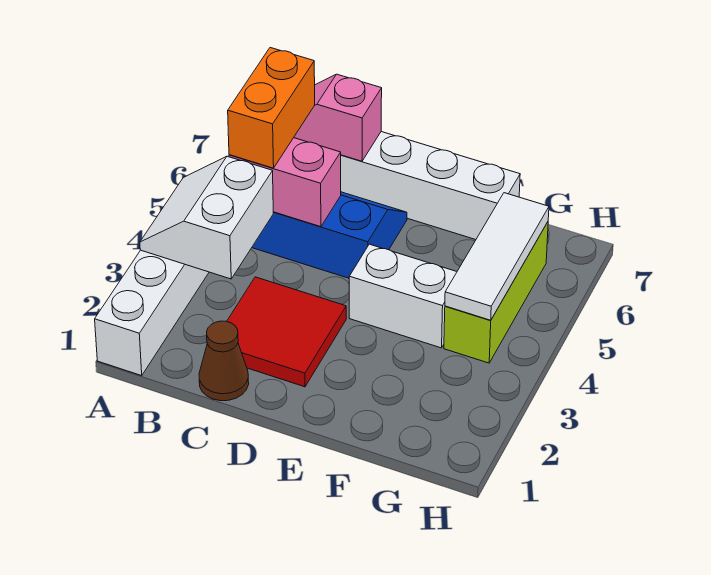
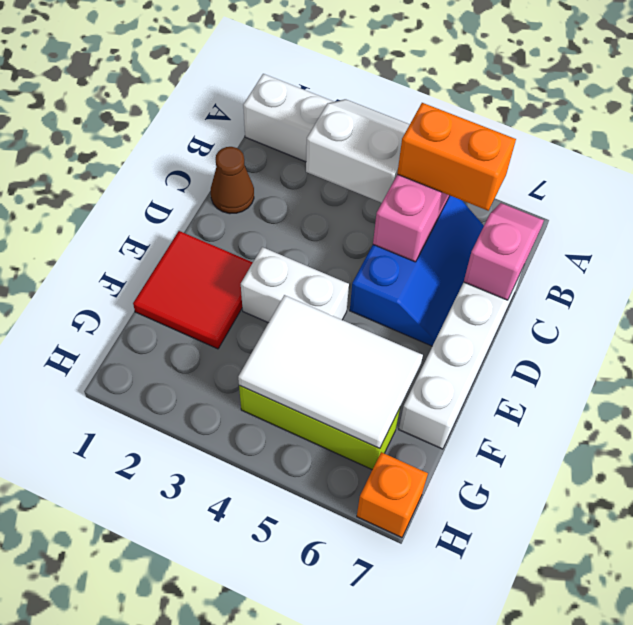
red 2x2 tile [227,277,346,387] -> red 2x2 tile moved to [133,231,253,349]
white 1x2 brick [349,244,457,348] -> white 1x2 brick turned to [241,247,349,323]
white 1x3 tile [445,193,549,320] -> white 2x3 tile [238,295,423,449]
none -> orange 1x1 brick [357,452,428,538]

